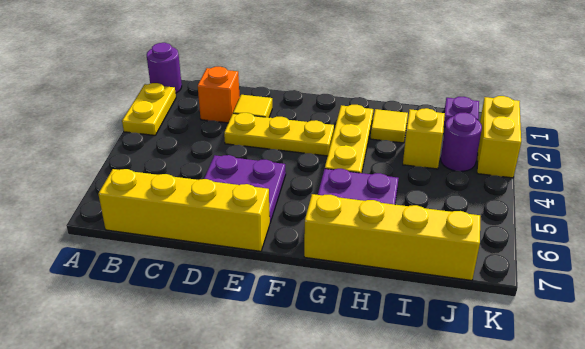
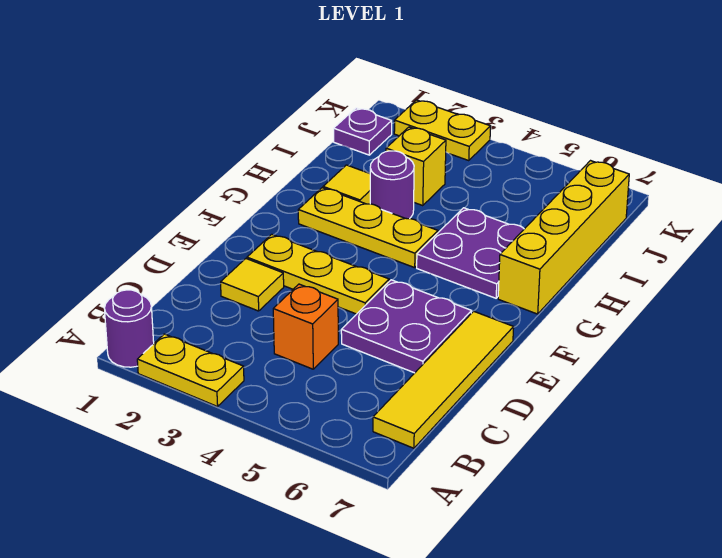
yellow 1x4 brick [98,169,270,251] -> yellow 1x4 tile [373,311,514,448]
orange 1x1 brick [198,67,240,123] -> orange 1x1 brick moved to [273,284,338,369]
yellow 1x3 plate [224,113,334,156] -> yellow 1x3 plate turned to [247,234,389,314]
purple 1x1 round brick [441,113,482,171] -> purple 1x1 round brick moved to [370,151,414,219]
yellow 1x2 brick [477,96,521,178] -> yellow 1x2 plate [394,100,491,161]

